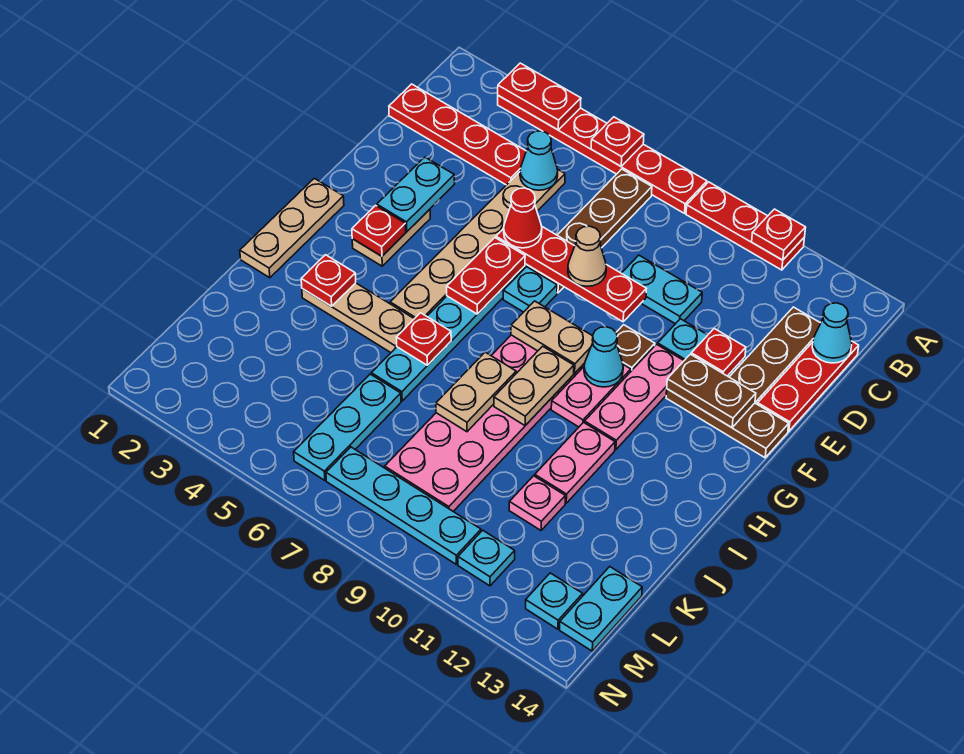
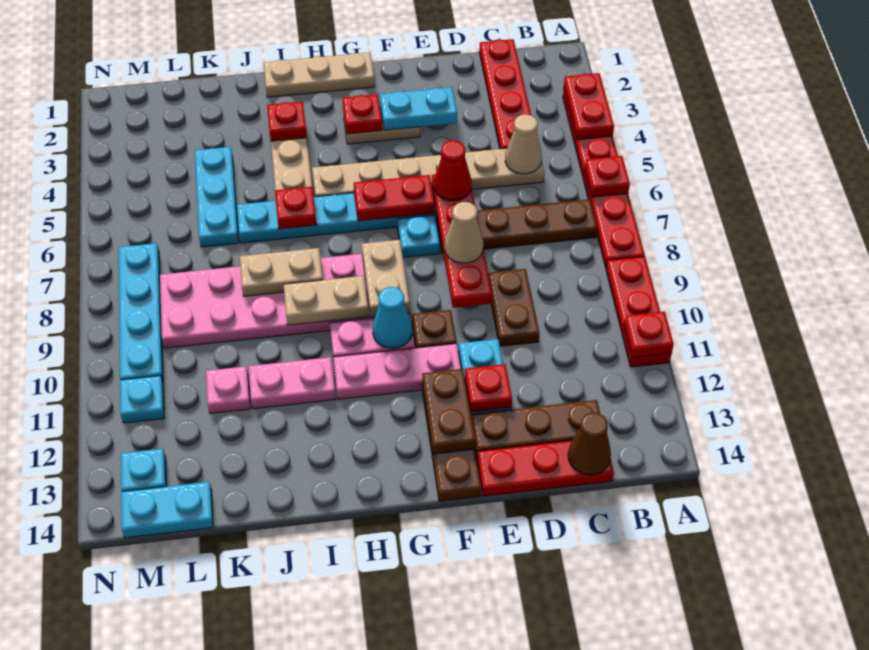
cyan 1x1 cone [520,131,558,190] -> tan 1x1 cone [505,114,542,174]
cyan 1x1 cone [812,303,852,363] -> brown 1x1 cone [568,412,611,475]
cyan 1x2 plate [622,255,702,324] -> brown 1x2 plate [488,269,539,346]
cyan 1x3 plate [294,374,401,480] -> cyan 1x3 plate turned to [195,147,239,247]

